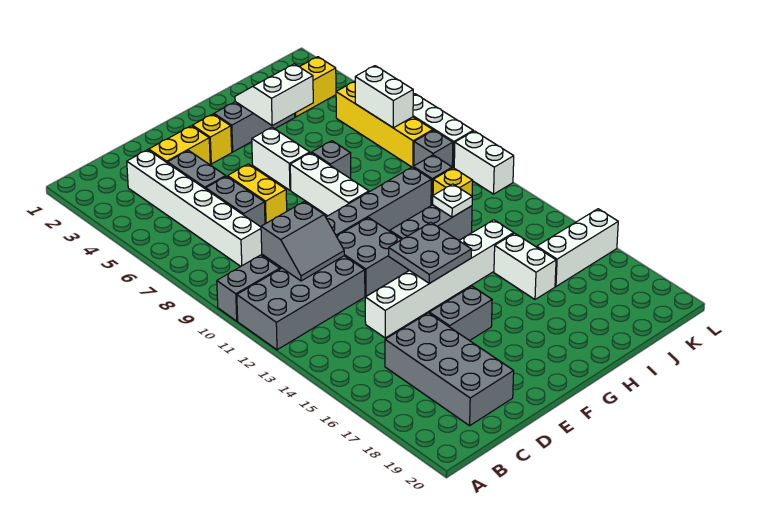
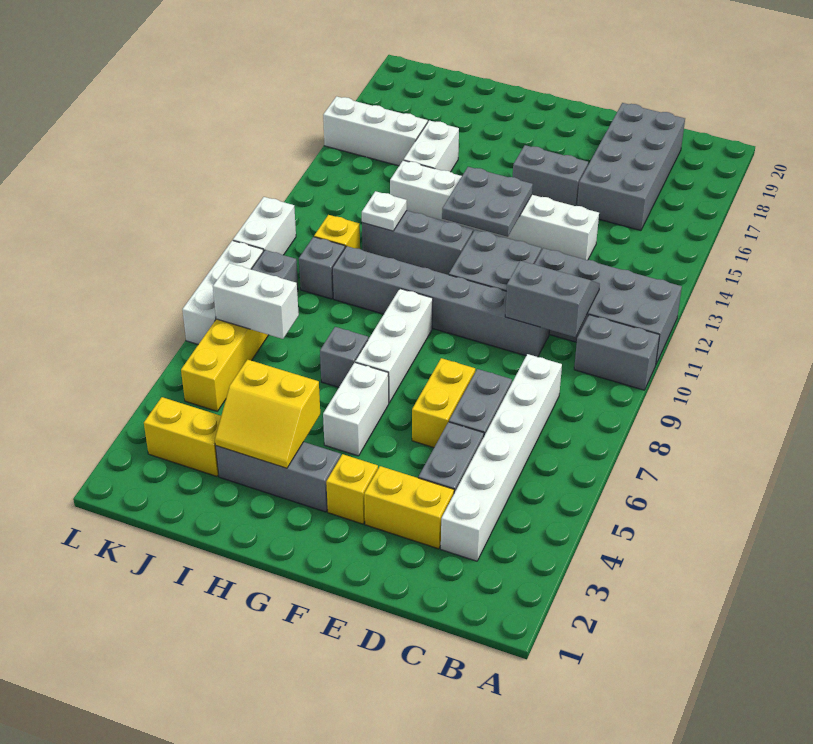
white 2x2 slope [235,64,313,125] -> yellow 2x2 slope [215,360,320,468]
white 1x2 brick [355,66,413,128] -> white 1x2 brick turned to [213,263,299,339]

